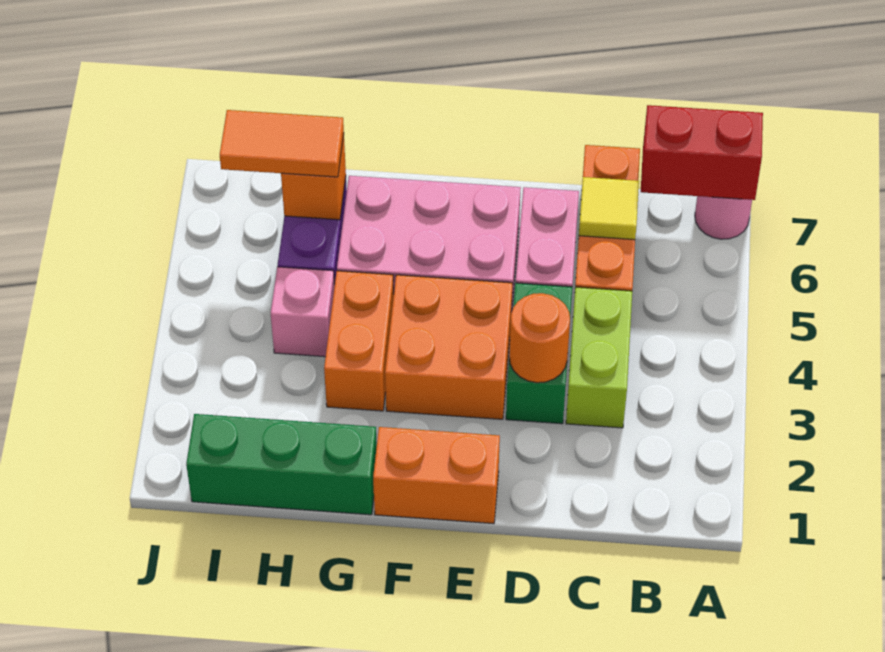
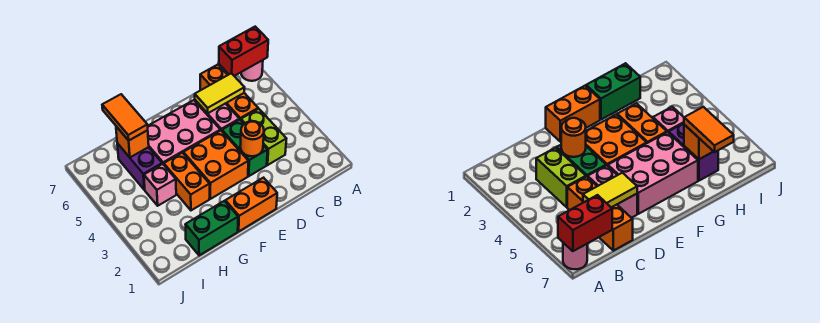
yellow 1x1 tile [579,177,639,240] -> yellow 1x2 tile [195,73,245,113]
green 1x3 brick [186,414,377,515] -> green 1x2 brick [185,201,238,255]
orange 1x2 tile [220,110,344,177] -> orange 1x2 tile turned to [102,94,148,141]

